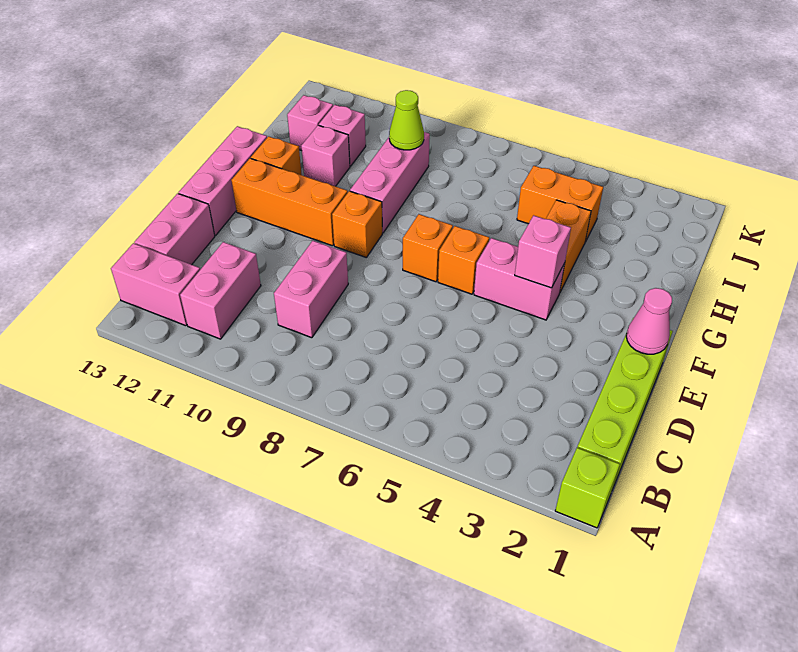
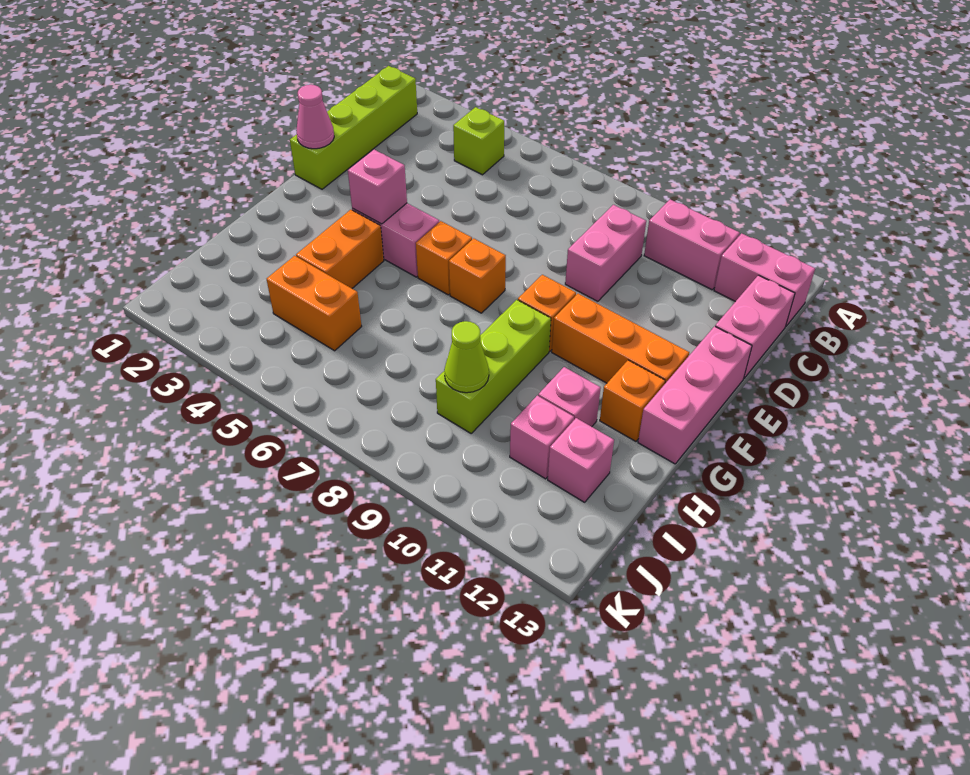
lime 1x1 brick [555,448,620,528] -> lime 1x1 brick moved to [453,107,504,175]
pink 1x2 brick [180,242,261,339] -> pink 1x2 brick turned to [644,200,740,290]
pink 1x3 brick [350,132,430,233] -> lime 1x3 brick [436,300,551,433]

